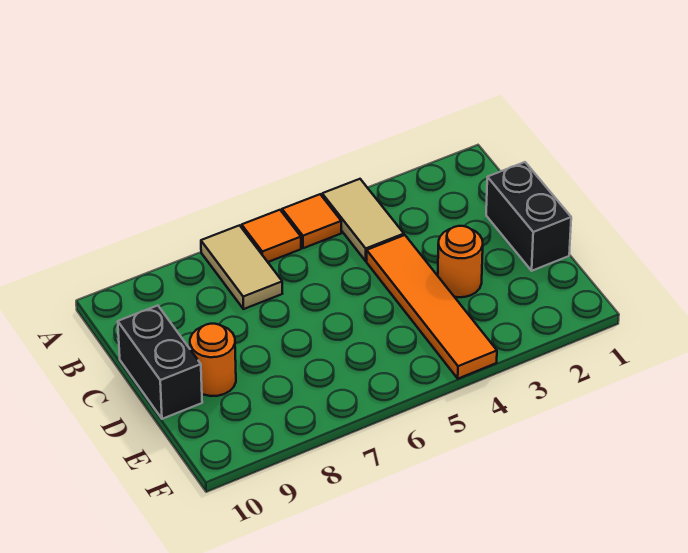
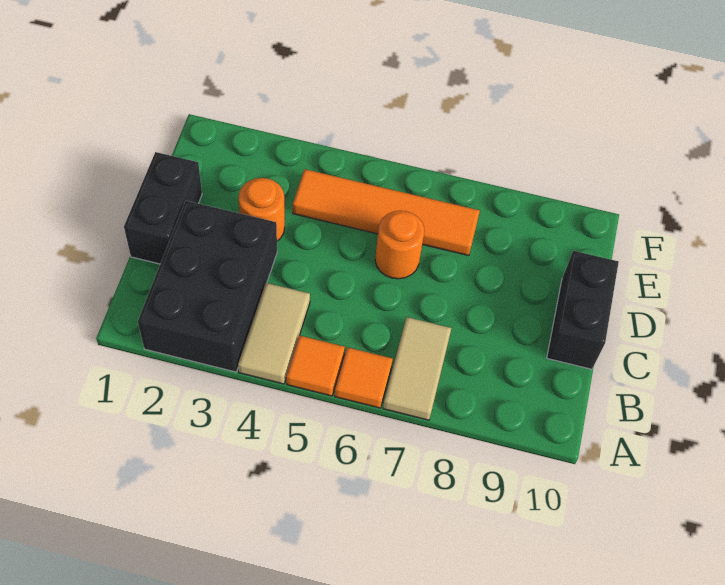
none -> black 2x3 brick [138,201,277,372]
orange 1x4 tile [367,235,497,379] -> orange 1x4 tile turned to [293,169,480,256]
orange 1x1 round brick [190,324,236,396] -> orange 1x1 round brick moved to [375,211,424,279]

